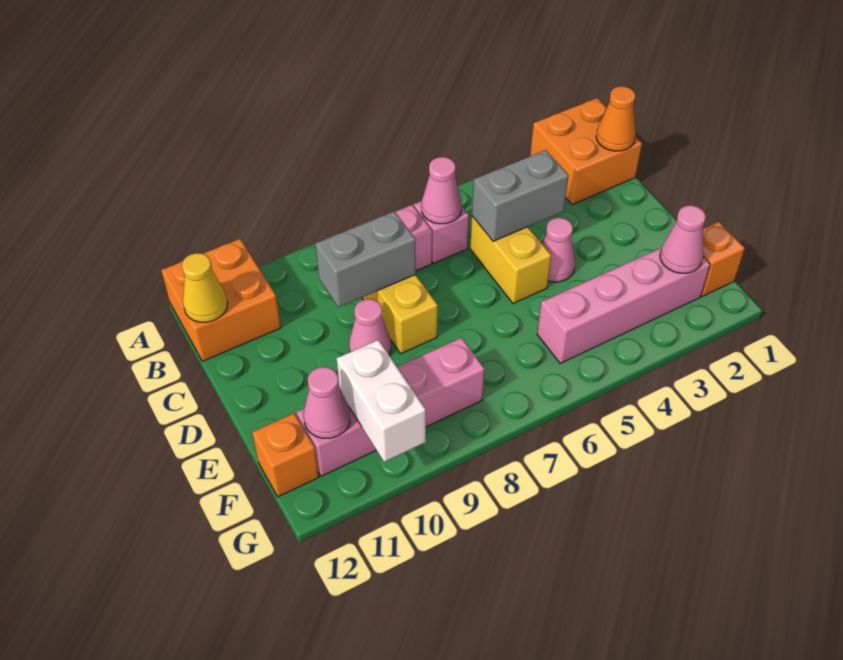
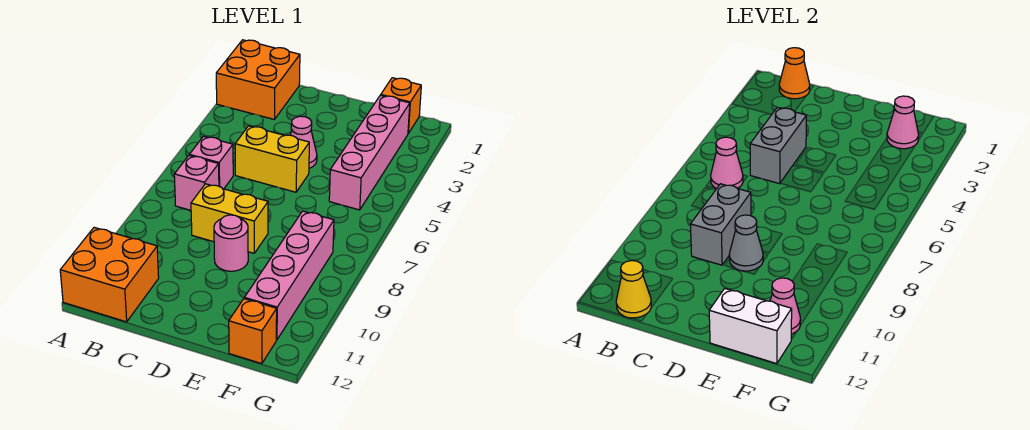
pink 1x1 cone [349,299,391,355] -> pink 1x1 round brick [214,215,248,271]
none -> grey 1x1 cone [729,215,763,271]
white 1x2 brick [337,340,426,462] -> white 1x2 brick moved to [709,288,792,364]

